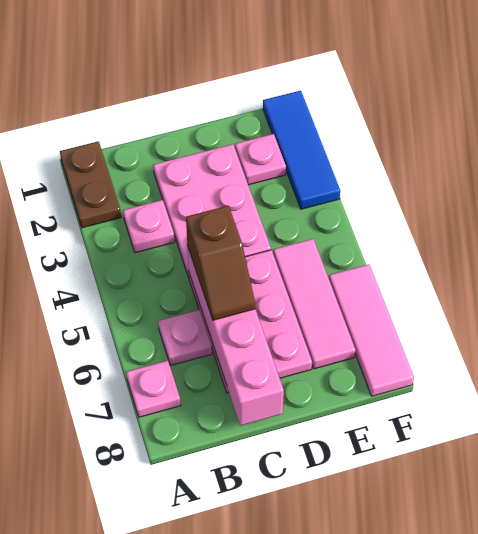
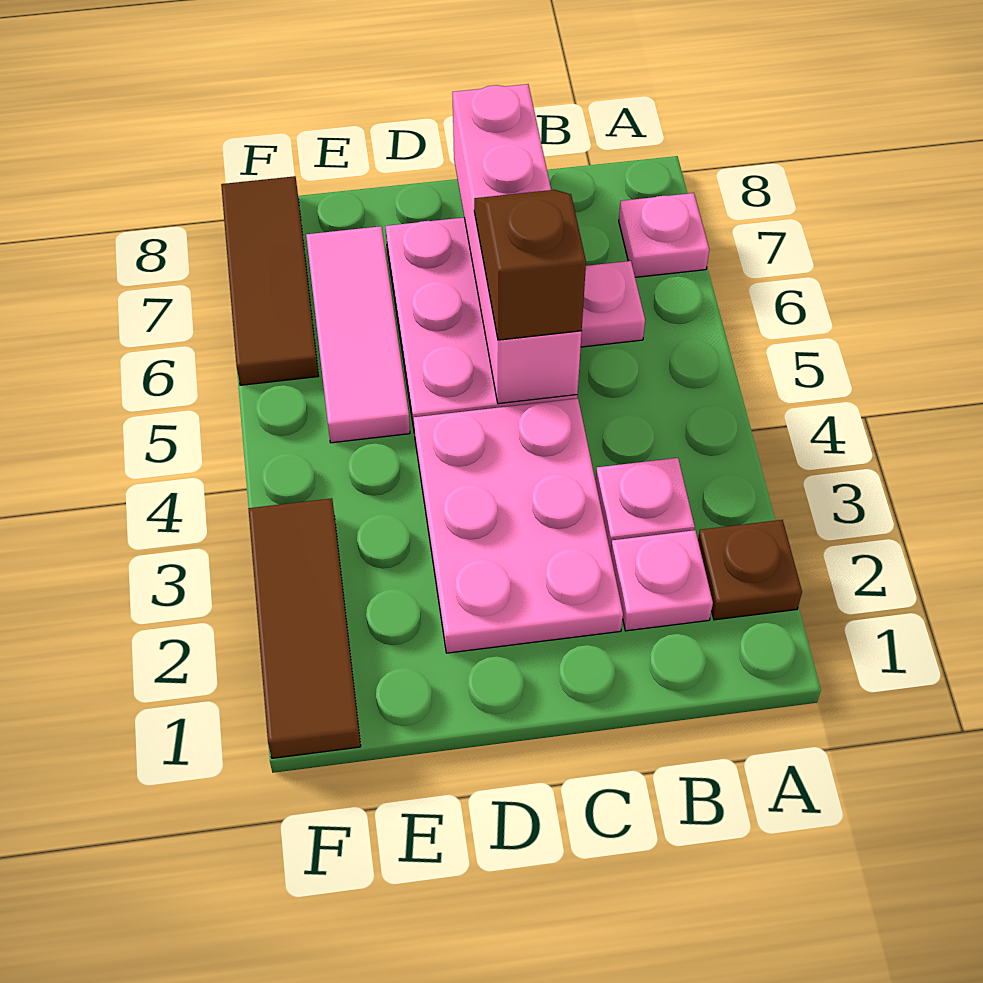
brown 1x2 plate [60,141,121,228] -> brown 1x1 plate [698,520,802,620]
pink 1x1 plate [235,134,286,185] -> pink 1x1 plate moved to [611,530,713,631]
blue 1x3 tile [263,91,340,209] -> brown 1x3 tile [248,498,361,758]
pink 1x3 tile [329,264,414,396] -> brown 1x3 tile [221,176,319,385]

